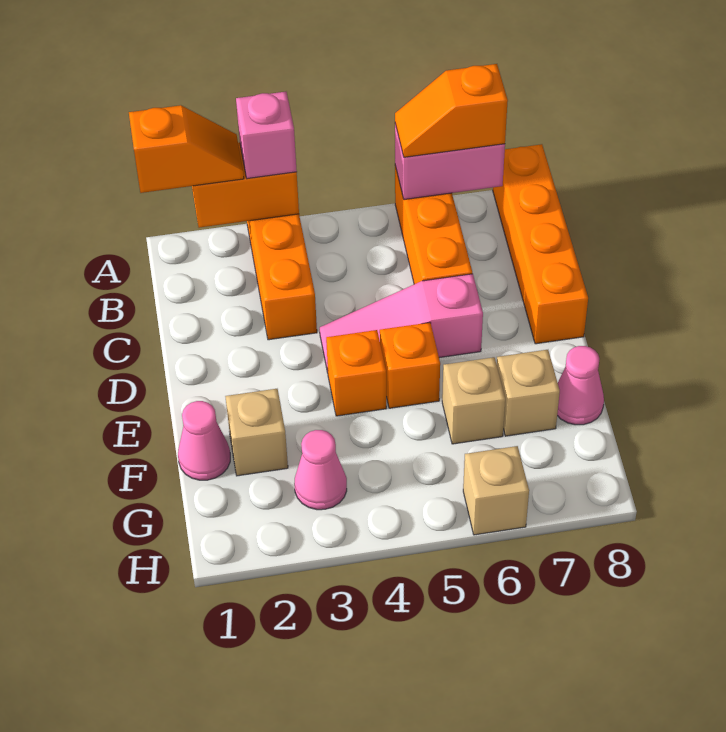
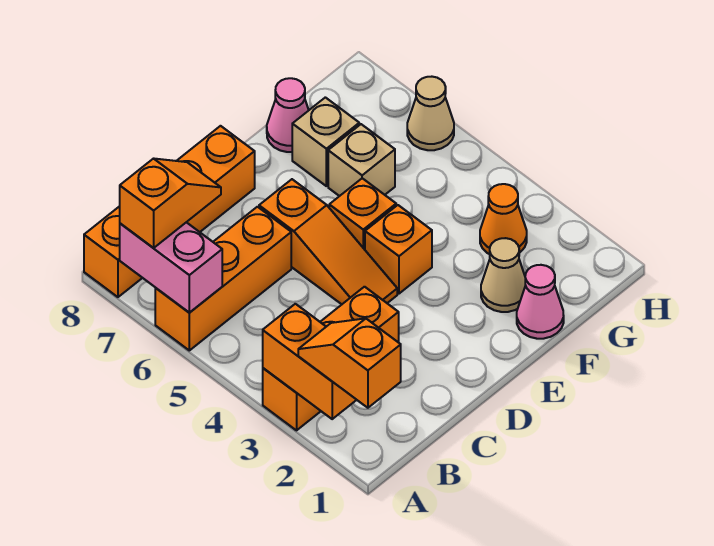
pink 1x1 brick [236,92,297,179] -> none
orange 1x2 slope [395,64,508,157] -> orange 1x2 slope turned to [120,158,221,248]
pink 1x3 slope [320,274,483,373] -> orange 1x3 slope [259,179,397,304]
tan 1x1 brick [225,389,288,476] -> tan 1x1 cone [481,238,526,312]
pink 1x1 cone [294,430,347,510] -> orange 1x1 cone [480,184,527,254]
tan 1x1 brick [463,446,529,535] -> tan 1x1 cone [407,77,454,150]

